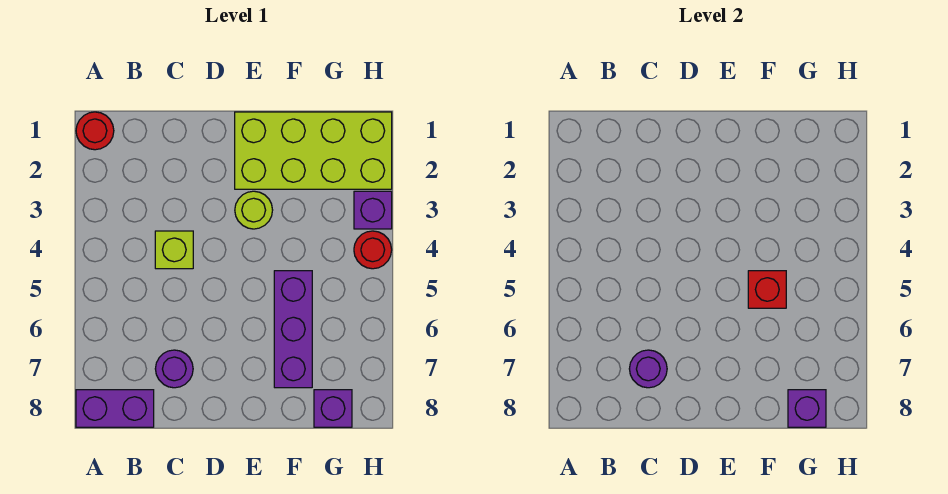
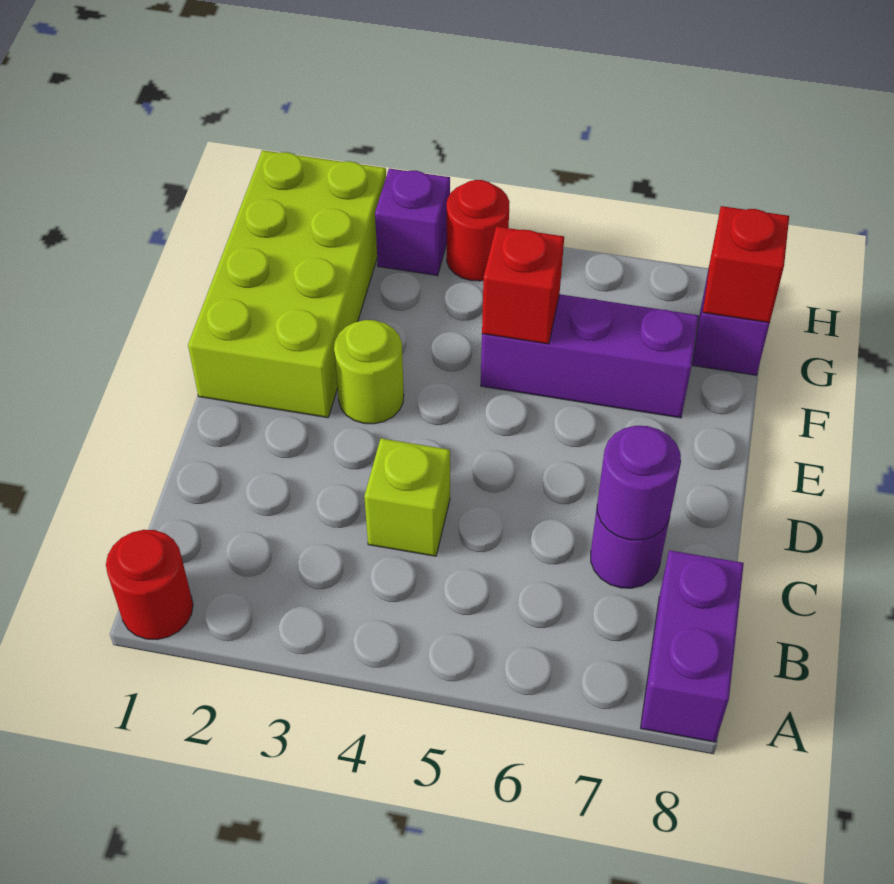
purple 1x1 brick [788,390,826,427] -> red 1x1 brick [703,206,789,323]

